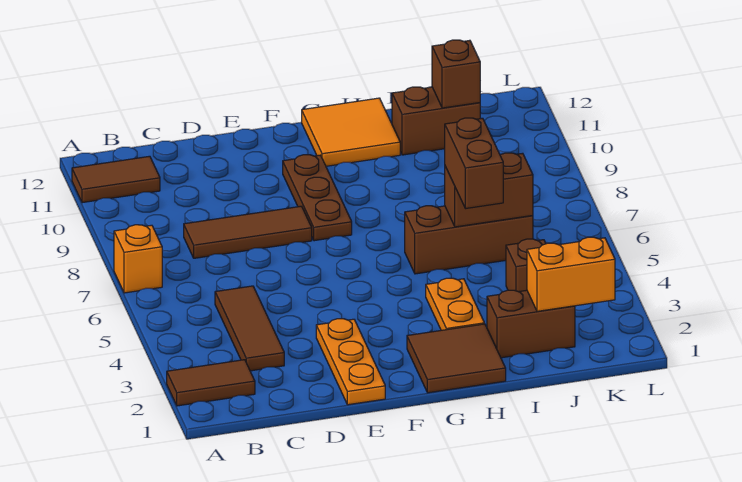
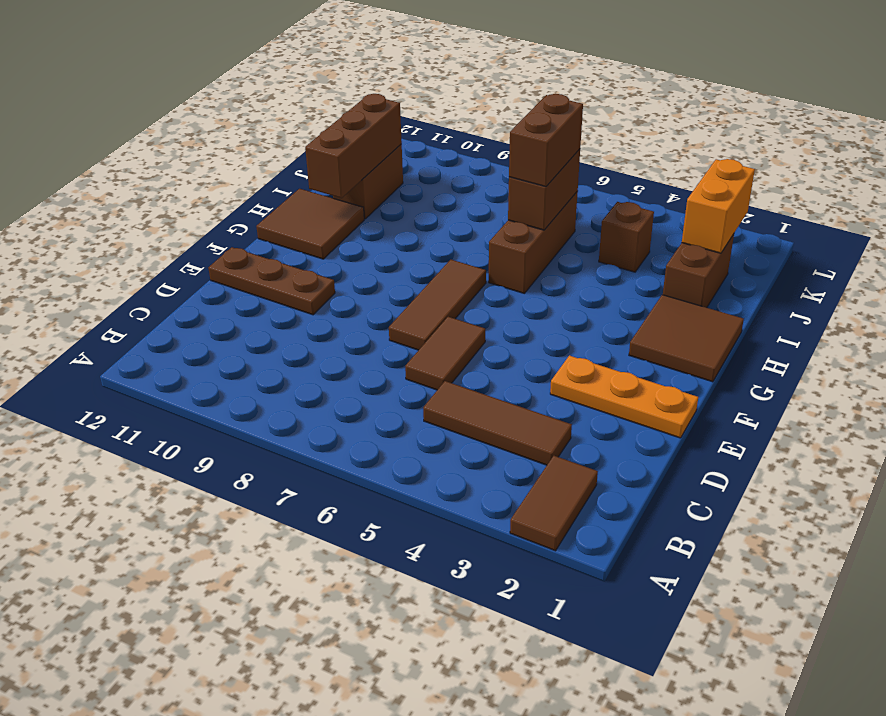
orange 1x1 brick [114,225,162,293] -> none
brown 1x2 tile [72,156,160,203] -> brown 1x2 tile moved to [405,317,485,390]
brown 1x3 tile [184,206,312,258] -> brown 1x3 tile moved to [389,260,486,350]
brown 1x3 plate [283,155,352,241] -> brown 1x3 plate moved to [208,247,335,315]
orange 2x2 tile [302,98,400,166] -> brown 2x2 tile [256,189,364,259]
orange 1x2 plate [426,278,484,330] -> none
brown 1x2 brick [445,118,503,209] -> brown 1x2 brick turned to [509,94,583,187]
brown 1x1 brick [432,40,480,108] -> brown 1x3 brick [305,94,402,198]

